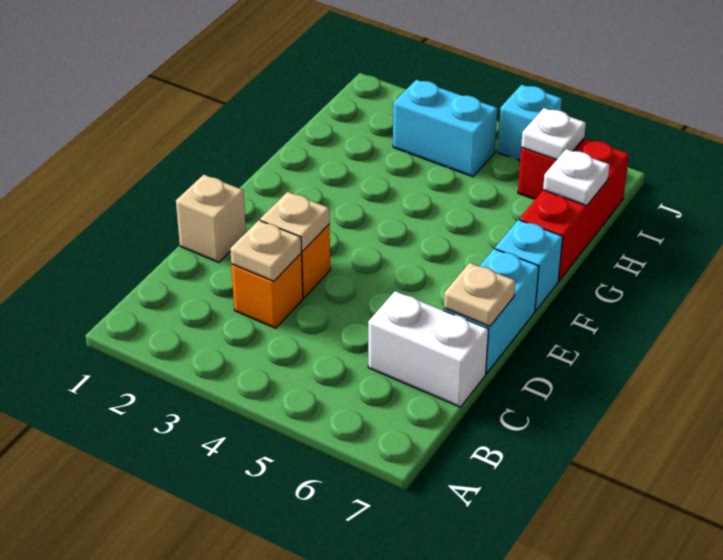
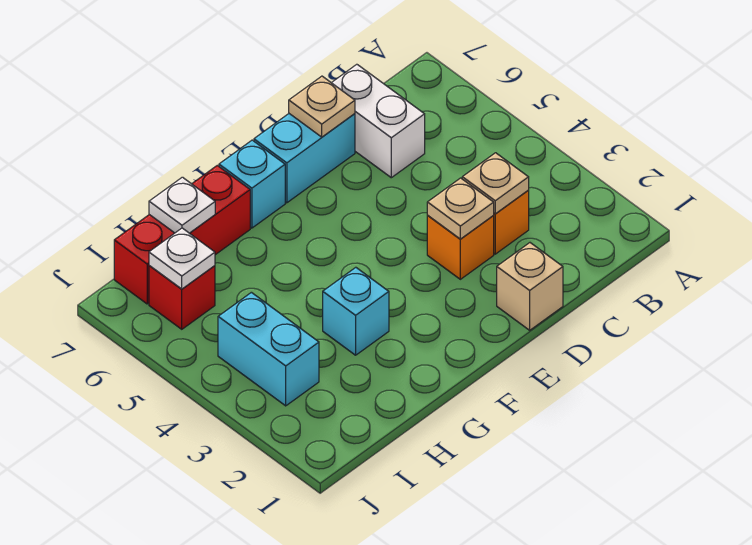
cyan 1x1 brick [498,85,562,160] -> cyan 1x1 brick moved to [323,267,389,355]

